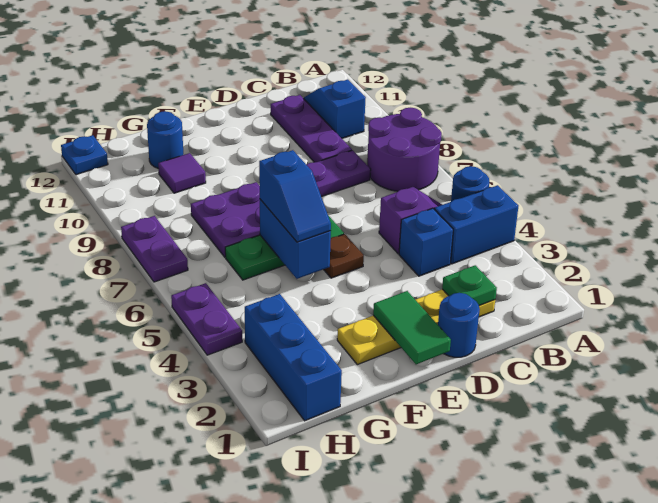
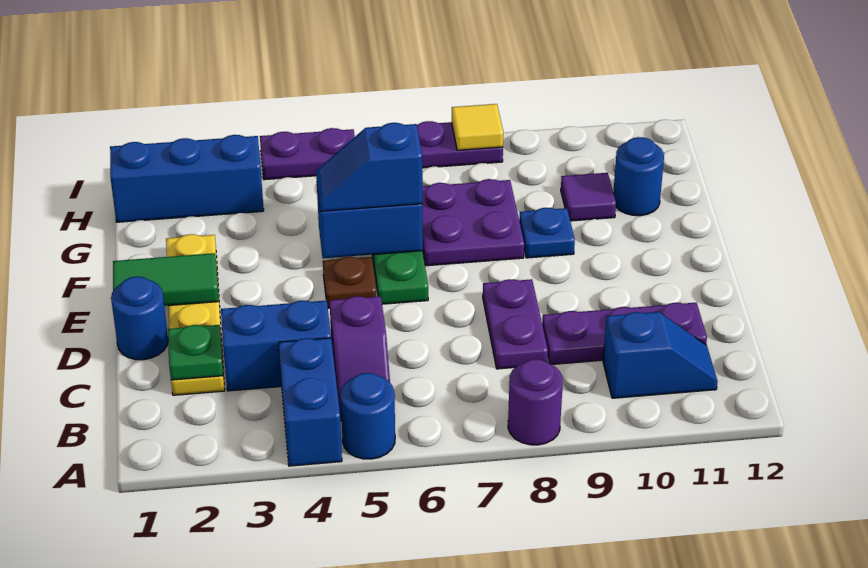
purple 2x2 round brick [367,108,442,191] -> purple 1x1 round brick [508,359,563,445]
blue 1x1 brick [399,208,453,276] -> blue 1x2 brick [221,300,331,391]
none -> yellow 1x1 tile [452,104,503,150]
blue 1x1 plate [61,135,108,175] -> blue 1x1 plate moved to [519,208,575,258]

